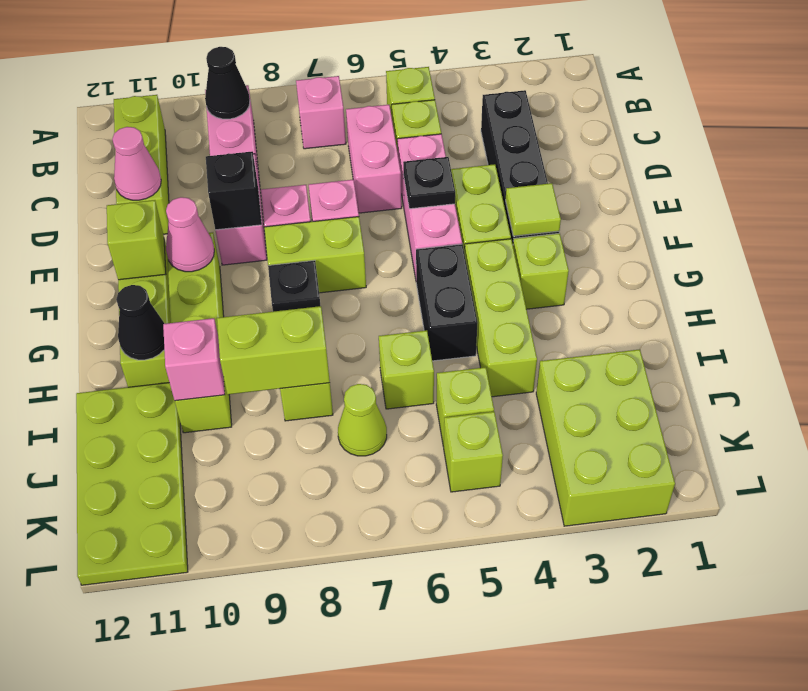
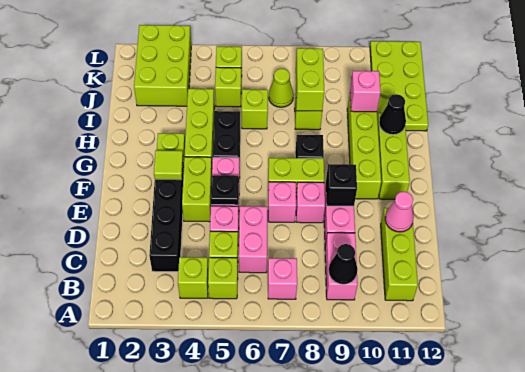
pink 1x1 cone [166,197,214,272] -> none
lime 1x1 brick [107,200,166,280] -> lime 1x1 brick moved to [178,257,208,298]
lime 1x2 brick [217,306,330,394] -> lime 1x2 brick turned to [296,48,324,111]

